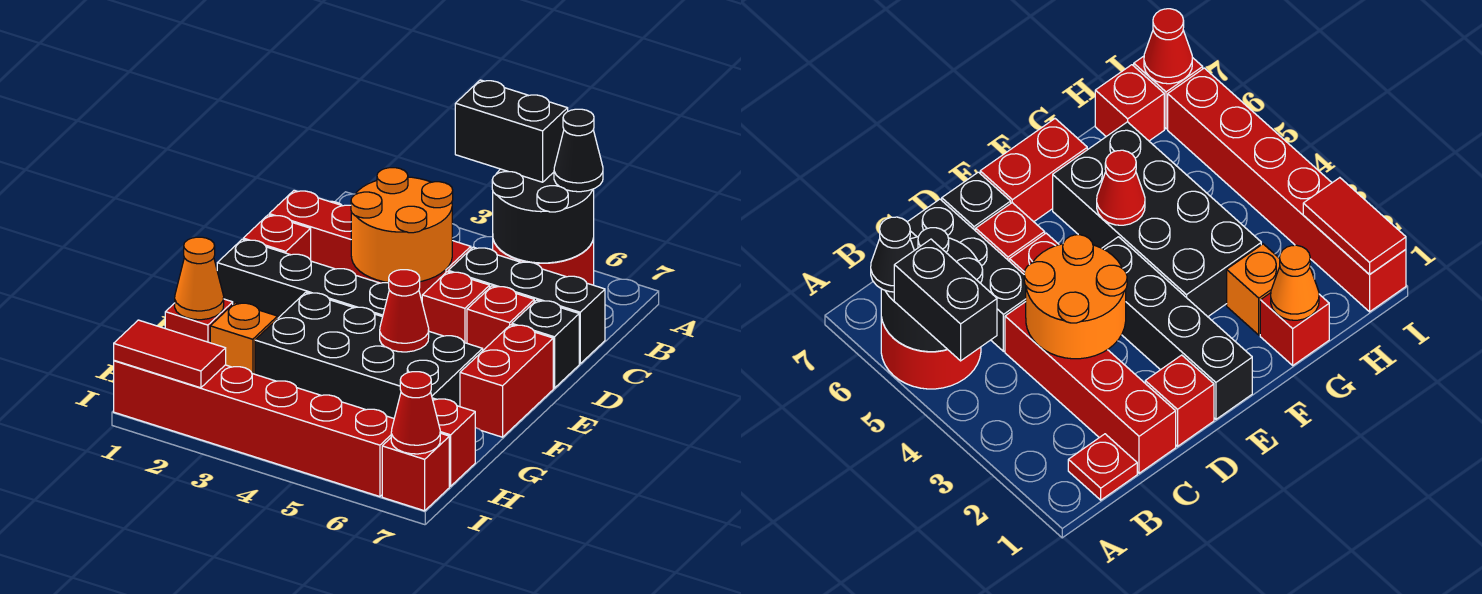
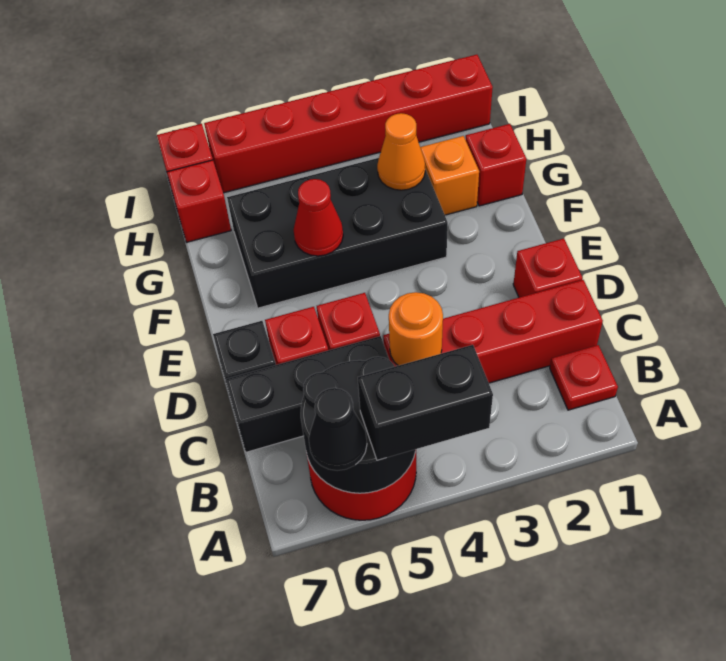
orange 2x2 round brick [351,168,453,283] -> orange 1x1 round brick [389,292,443,366]
black 1x4 brick [217,239,389,318] -> none
red 1x2 brick [460,325,553,437] -> none
orange 1x1 cone [175,237,224,320] -> orange 1x1 cone moved to [377,113,425,190]
red 1x2 tile [114,320,226,388] -> none
red 1x1 cone [391,372,440,454] -> none

